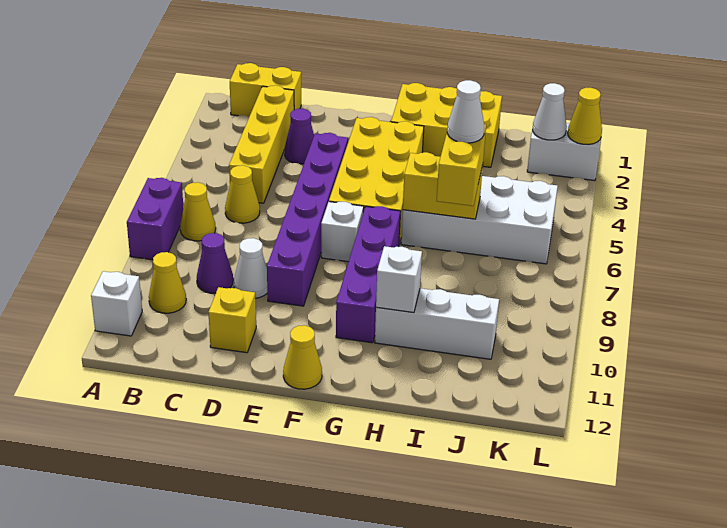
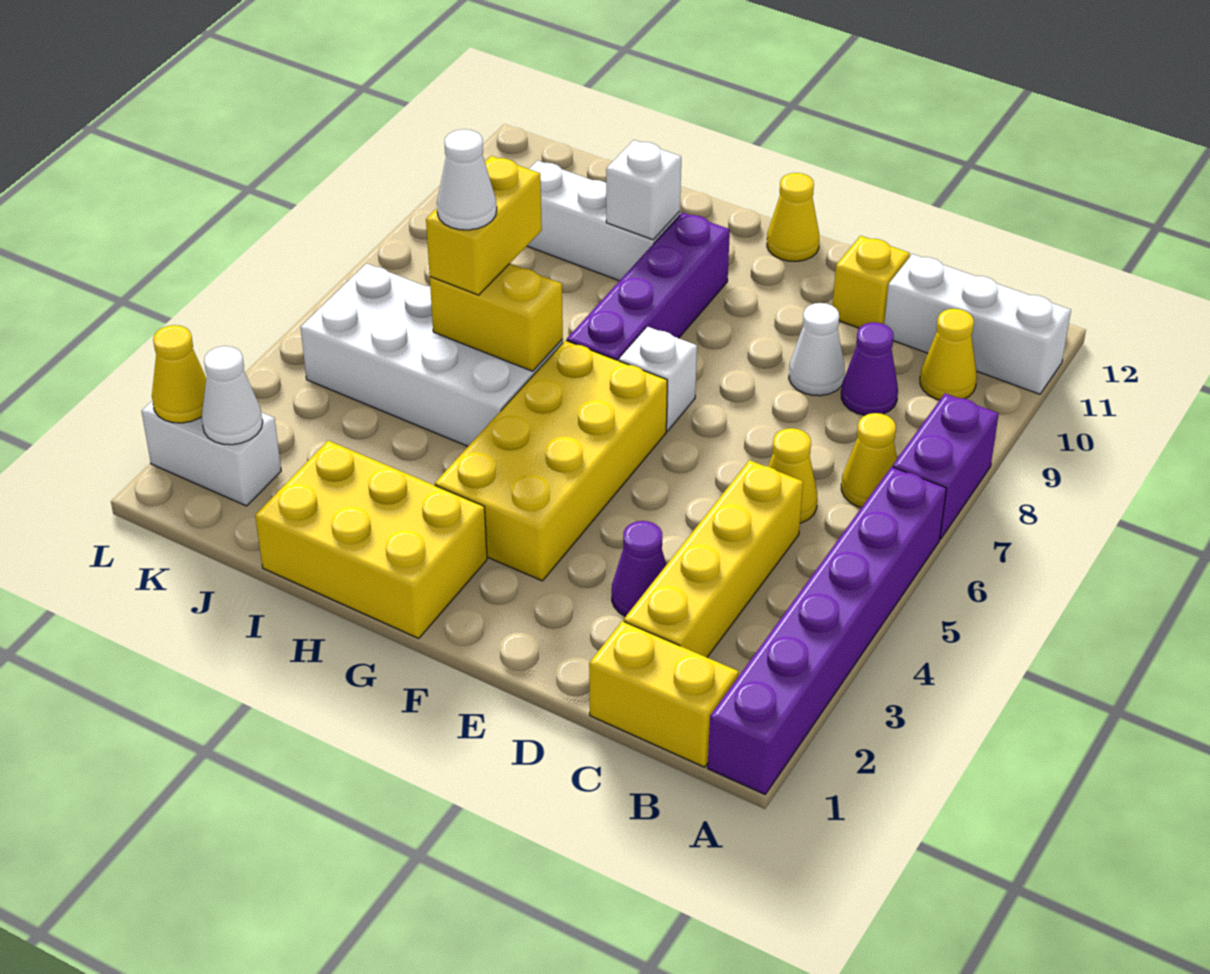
white 1x1 brick [91,271,142,336] -> white 1x3 brick [884,254,1071,394]
purple 1x6 brick [267,133,348,306] -> purple 1x6 brick moved to [708,467,946,794]

